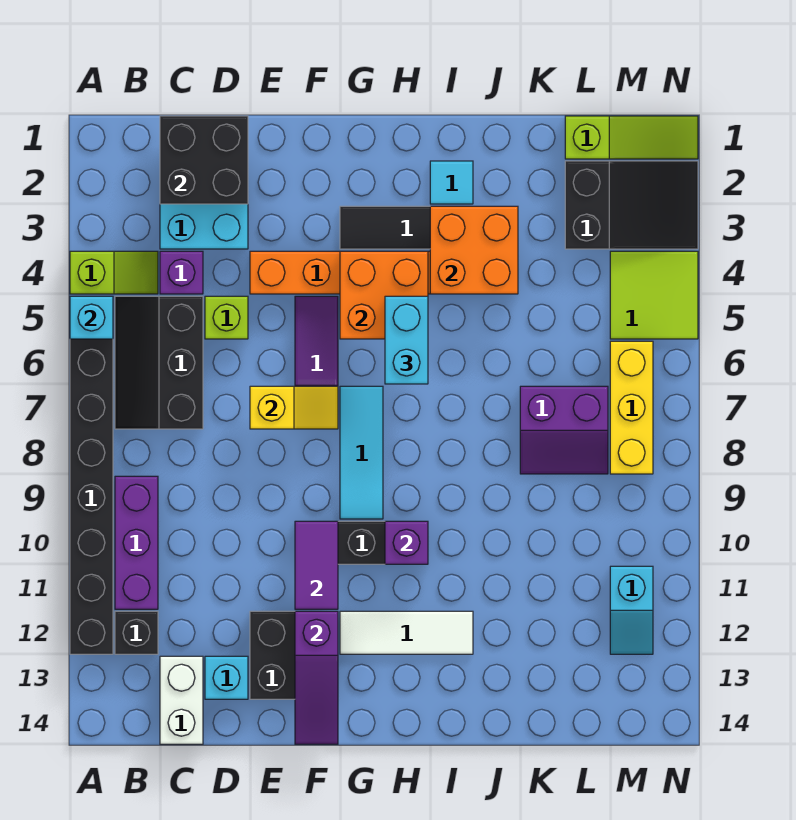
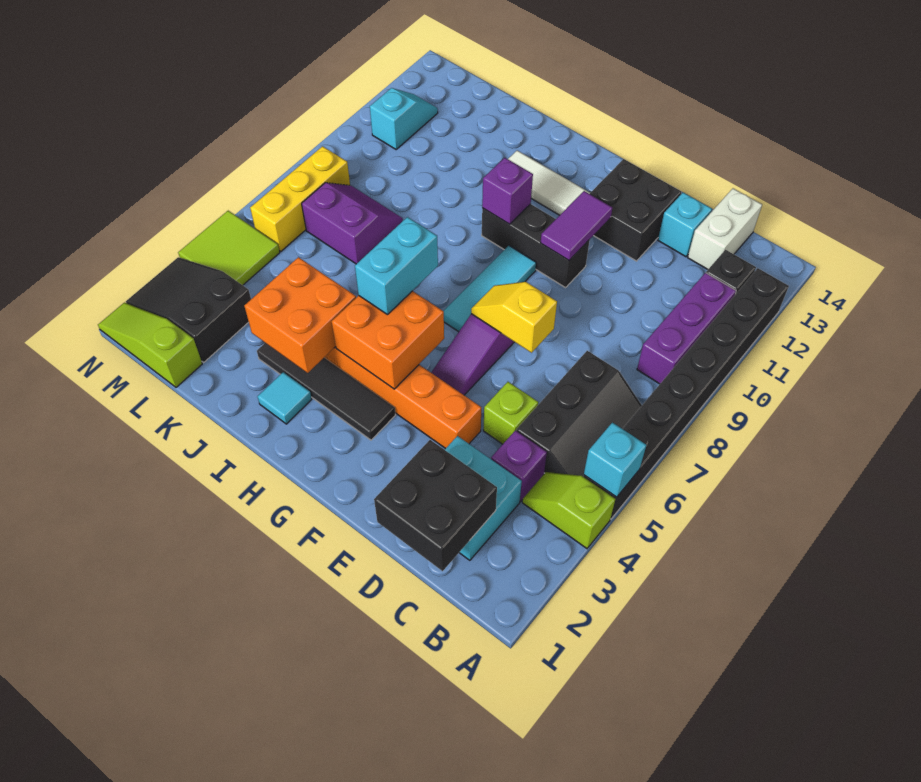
purple 1x3 slope [295,611,338,744] -> none

